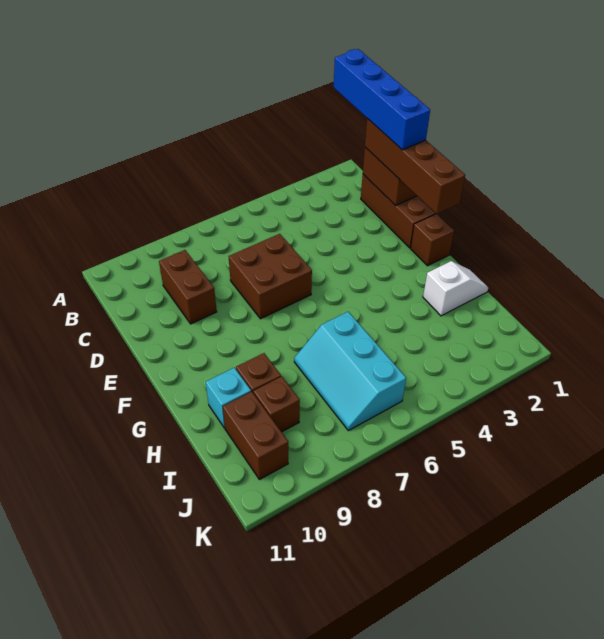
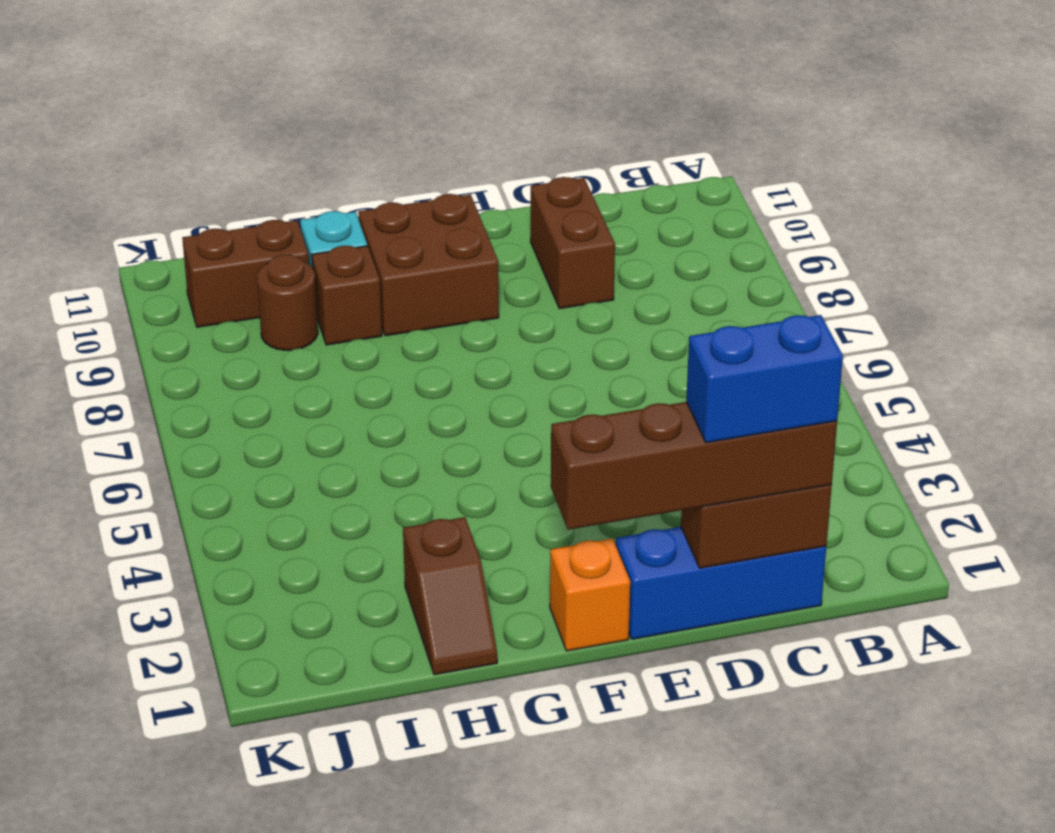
blue 1x4 brick [334,49,430,150] -> blue 1x2 brick [686,315,843,443]
brown 1x3 brick [361,174,436,248] -> blue 1x3 brick [616,527,826,639]
brown 1x2 brick [159,250,217,324] -> brown 1x2 brick turned to [531,177,615,309]
brown 2x2 brick [229,234,312,319] -> brown 2x2 brick moved to [358,194,499,336]
brown 1x1 brick [411,214,454,266] -> orange 1x1 brick [550,539,630,651]
white 1x2 slope [423,261,488,316] -> brown 1x2 slope [403,517,497,675]
cyan 2x3 slope [294,312,406,431] -> none
brown 1x1 brick [253,376,300,432] -> brown 1x1 round brick [257,255,318,350]

